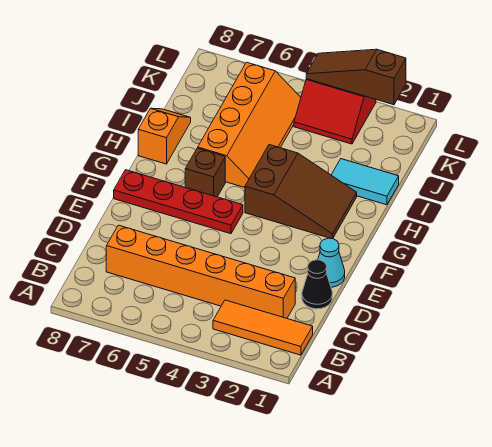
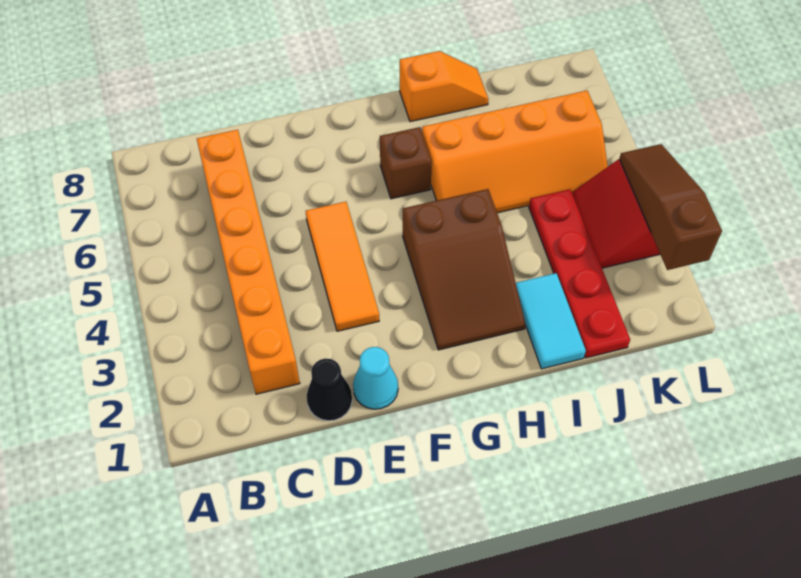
orange 1x3 tile [213,300,313,355] -> orange 1x3 tile moved to [306,202,379,331]
red 1x4 plate [114,170,243,234] -> red 1x4 plate moved to [529,189,630,358]

